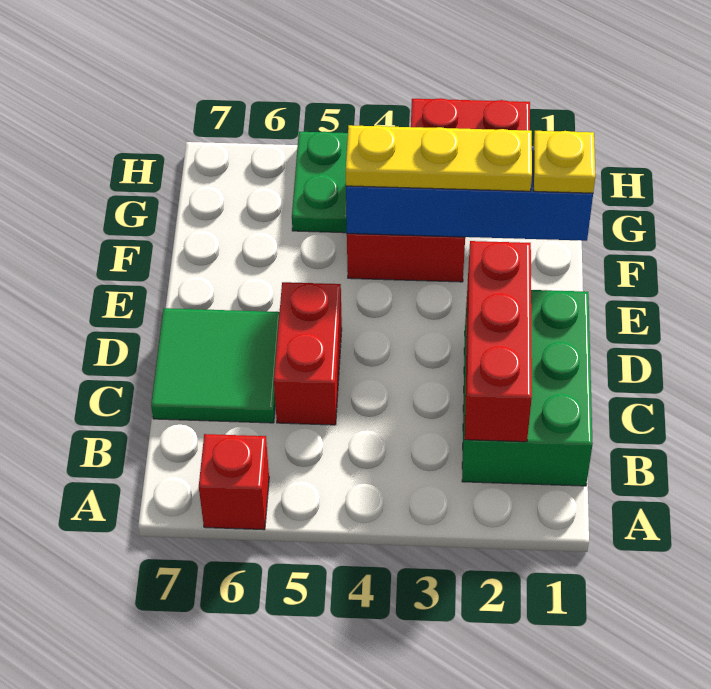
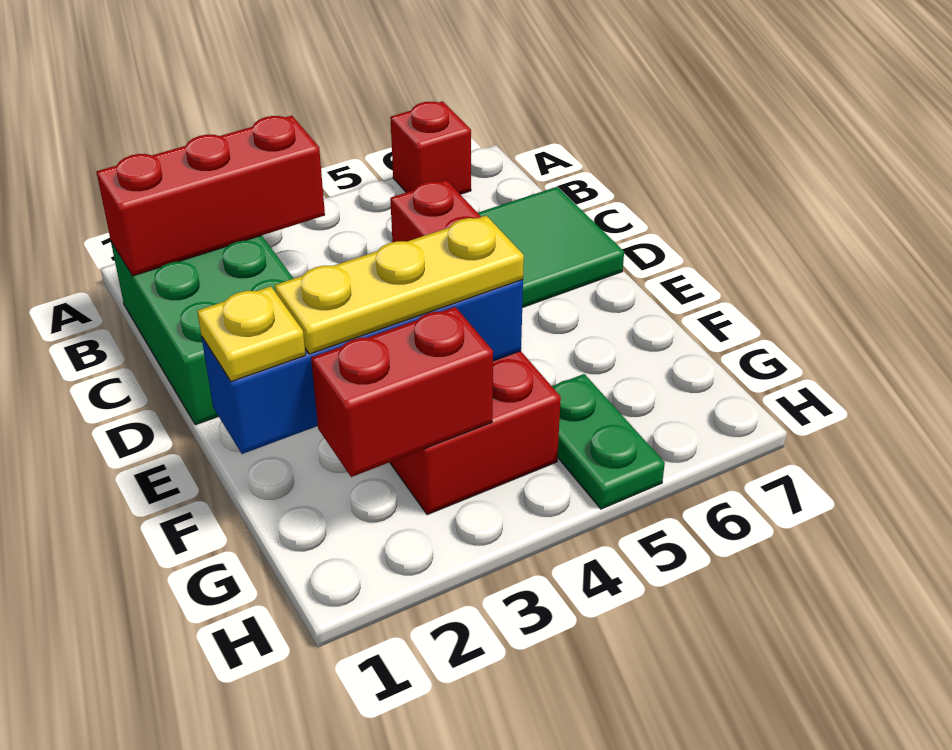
red 1x3 brick [465,241,532,442] -> red 1x3 brick turned to [96,116,325,276]

